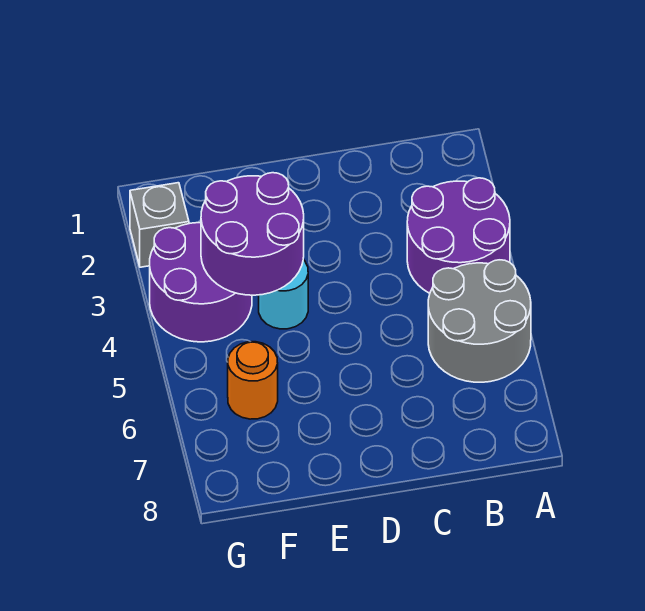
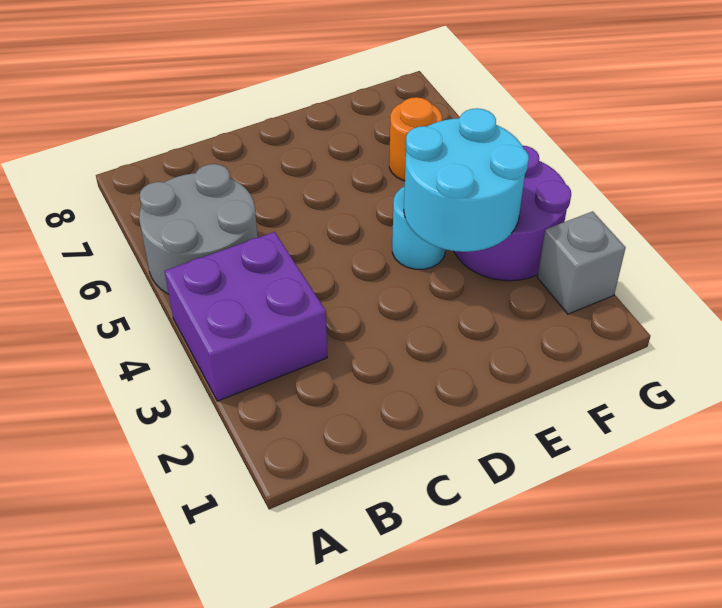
purple 2x2 round brick [407,178,510,293] -> purple 2x2 brick [165,232,327,401]
purple 2x2 round brick [201,173,304,295] -> cyan 2x2 round brick [404,108,529,252]

